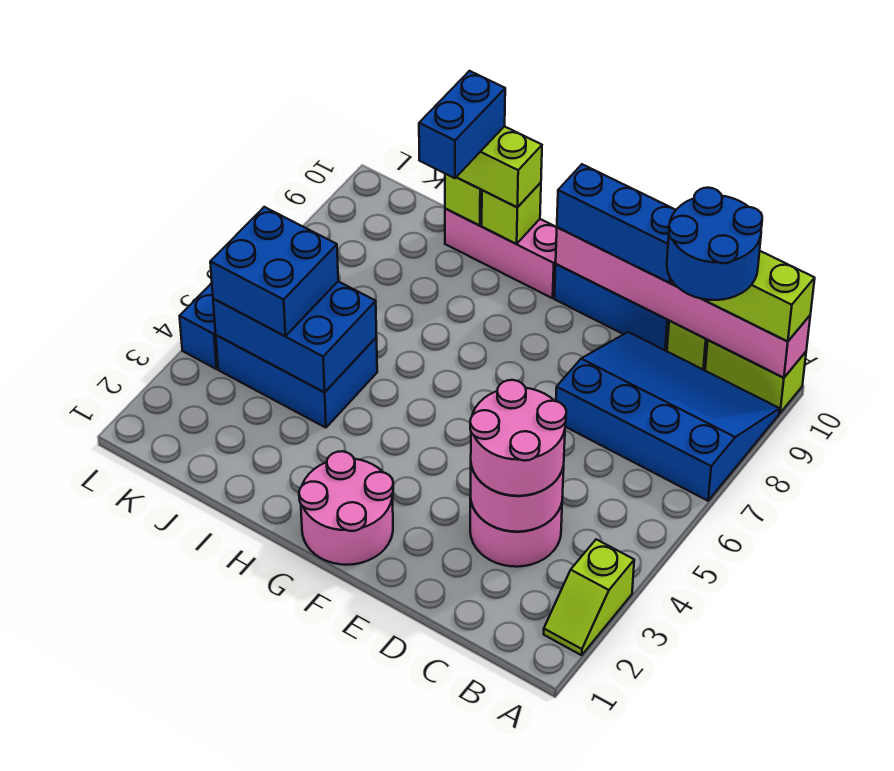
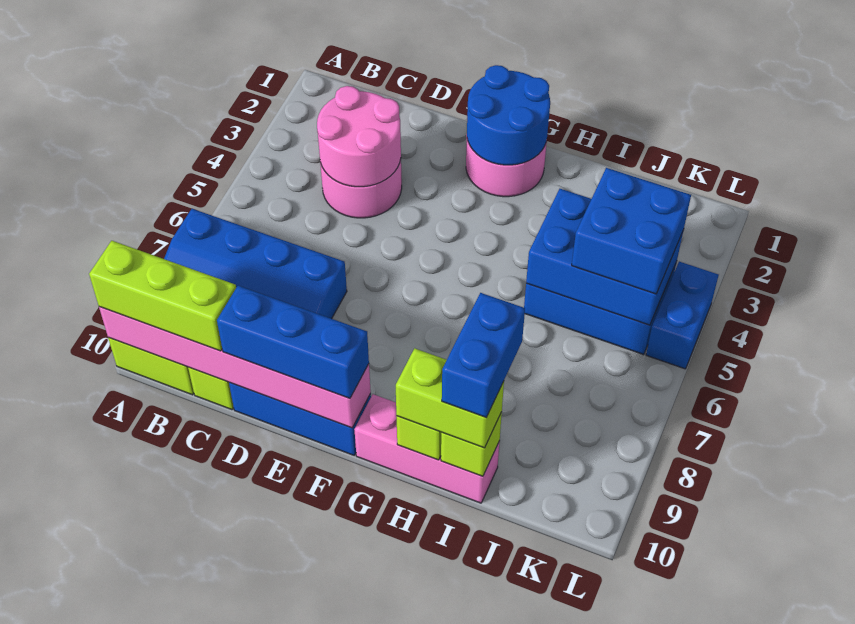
lime 1x2 slope [544,539,634,655] -> none
blue 2x2 round brick [667,188,762,300] -> blue 2x2 round brick moved to [467,65,550,165]
pink 2x2 round brick [470,380,566,496] -> none

